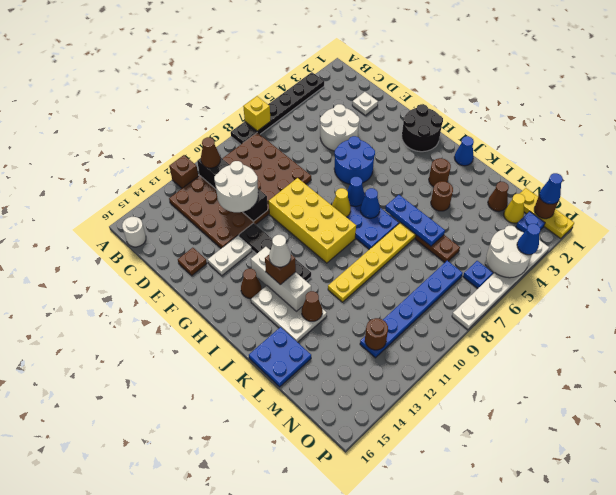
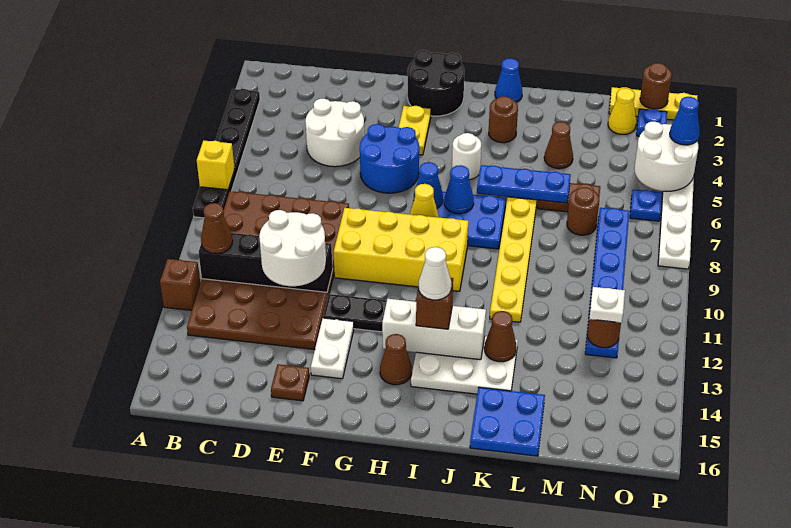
white 1x1 round brick [122,217,146,247] -> white 1x1 round brick moved to [452,133,481,180]
white 1x1 plate [352,92,378,115] -> white 1x1 plate moved to [589,287,625,323]
none -> yellow 1x2 plate [399,106,431,155]
brown 1x1 round brick [431,181,453,211] -> brown 1x1 round brick moved to [567,187,599,235]
brown 1x1 cone [488,182,509,211] -> brown 1x1 cone moved to [544,122,573,169]
blue 1x1 cone [539,173,563,204] -> none

